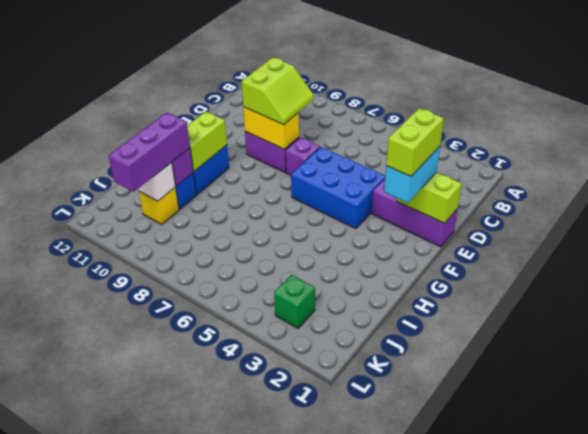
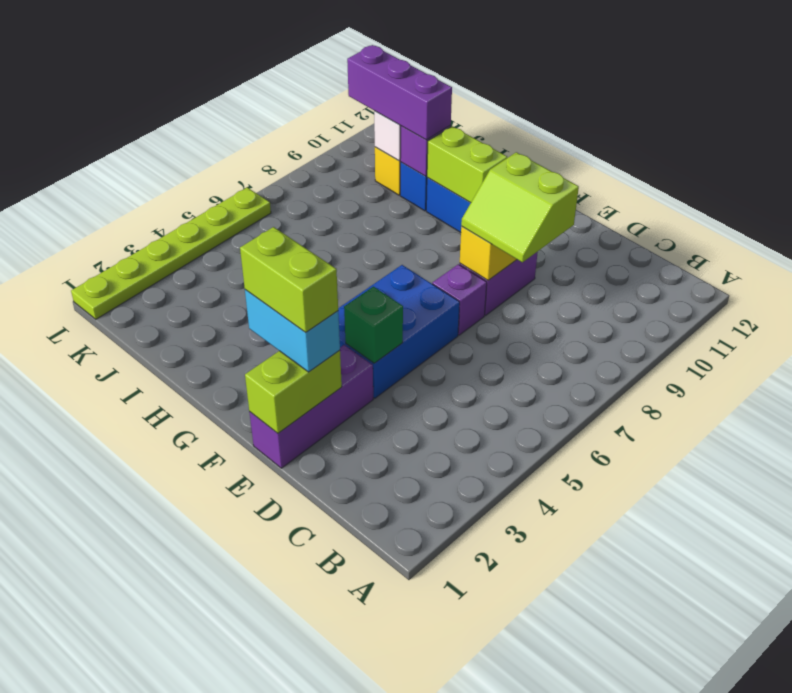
green 1x1 brick [274,275,315,328] -> green 1x1 brick moved to [344,287,403,363]
none -> lime 1x6 plate [71,187,271,319]

